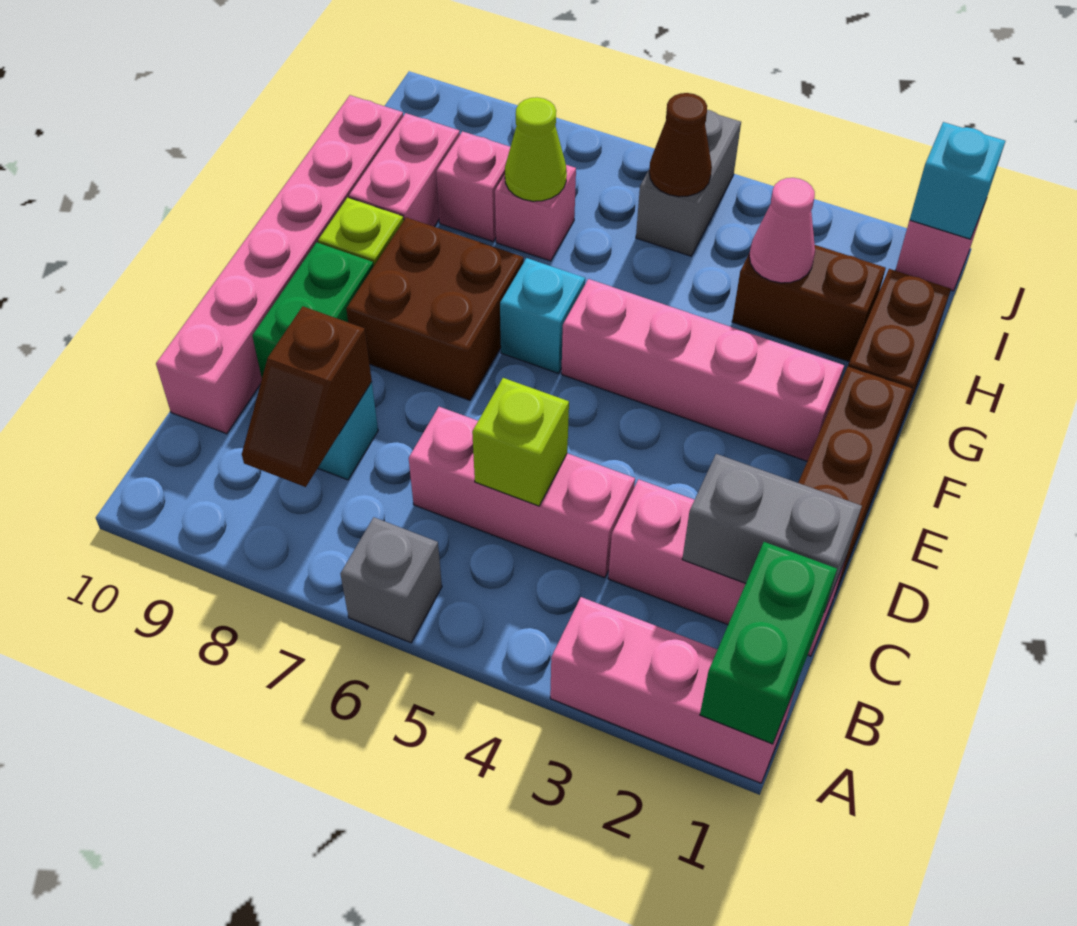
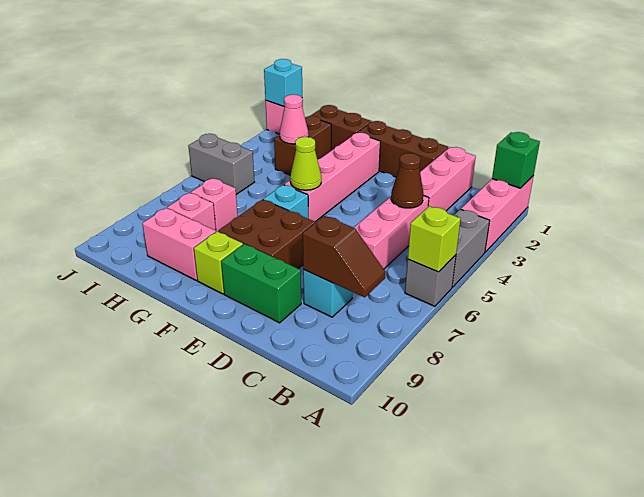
green 1x2 brick [700,542,837,744] -> green 1x1 brick [492,132,540,188]
grey 1x2 brick [682,454,862,609] -> grey 1x2 brick moved to [452,209,490,287]
lime 1x1 brick [472,378,569,506] -> lime 1x1 brick moved to [408,206,461,272]
pink 1x6 brick [156,95,403,434] -> none
lime 1x1 cone [505,97,567,201] -> lime 1x1 cone moved to [290,137,321,190]
brown 1x1 cone [649,93,712,197] -> brown 1x1 cone moved to [391,153,423,208]

